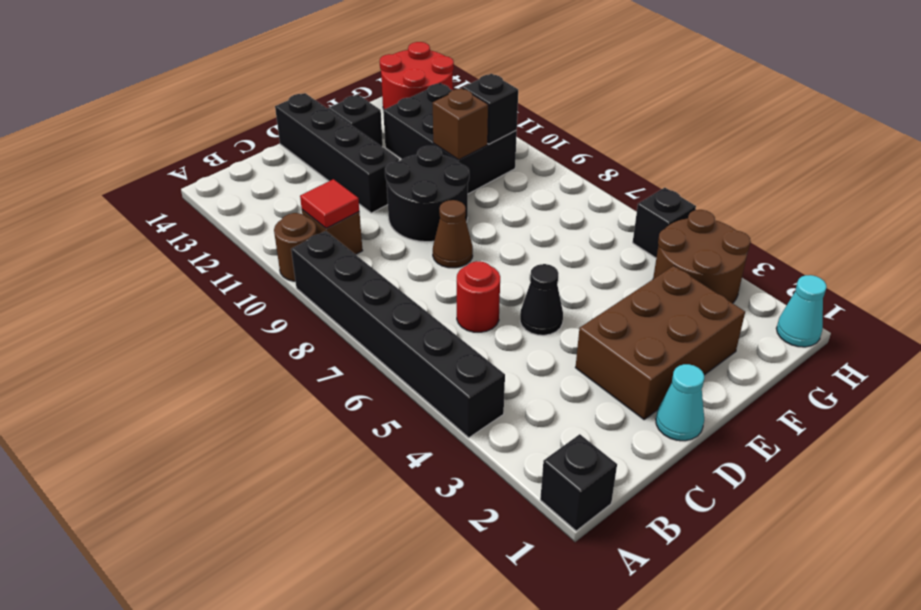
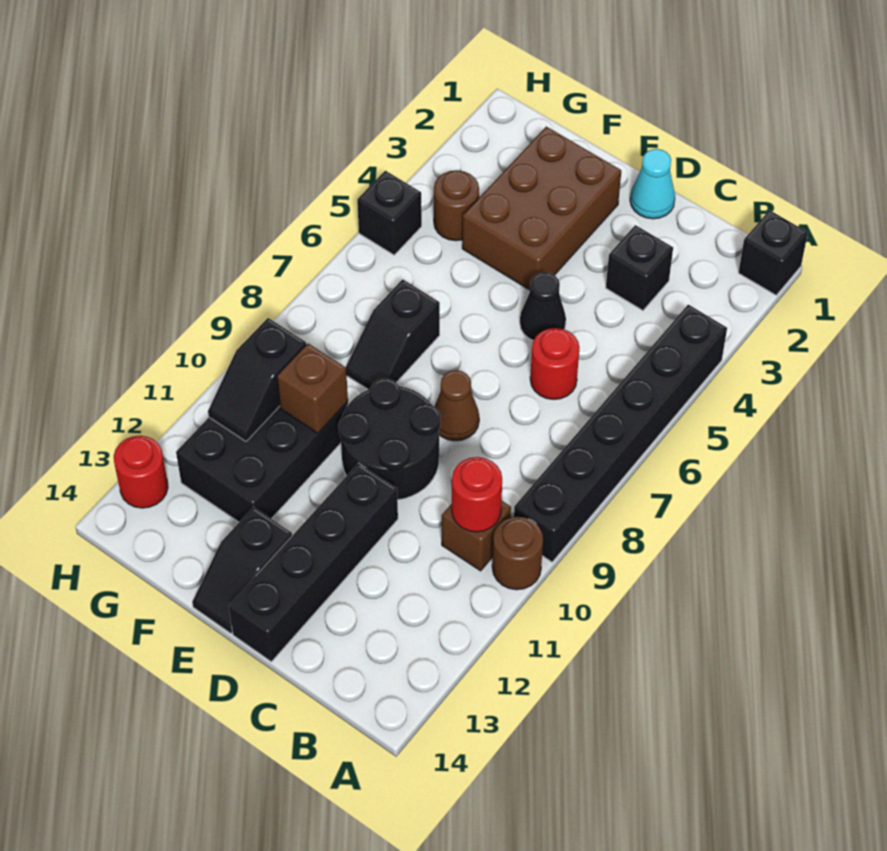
red 1x1 tile [300,179,359,228] -> red 1x1 round brick [452,457,502,532]
none -> black 1x1 brick [606,225,673,310]
brown 2x3 brick [576,266,745,419] -> brown 2x3 brick turned to [462,127,621,290]
none -> black 1x2 slope [346,279,440,390]
brown 2x2 round brick [653,210,751,303] -> brown 1x1 round brick [434,170,479,241]
red 2x2 round brick [380,42,454,109] -> red 1x1 round brick [114,436,168,508]
cyan 1x1 cone [776,275,827,347] -> none

